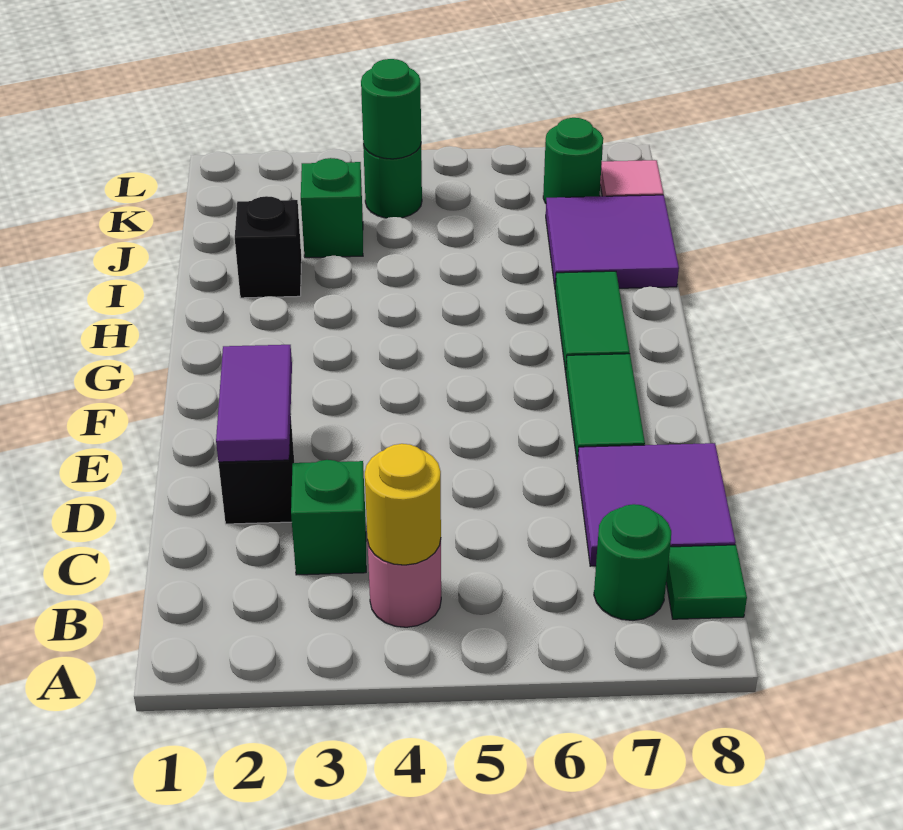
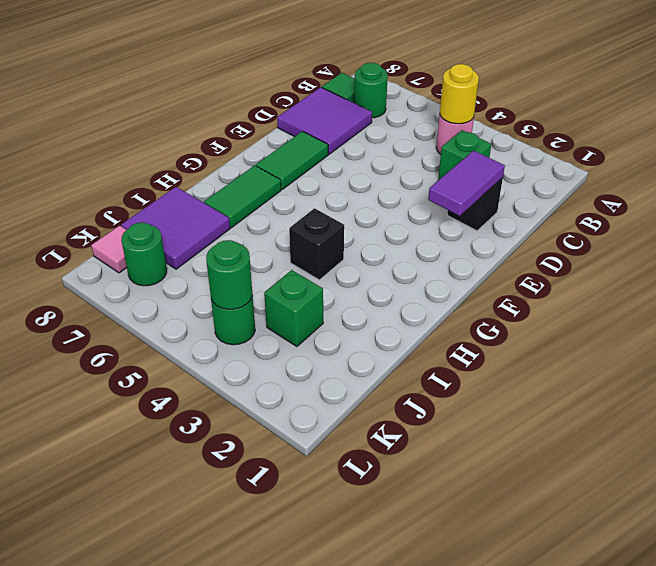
black 1x1 brick [235,196,302,298] -> black 1x1 brick moved to [289,208,344,280]

